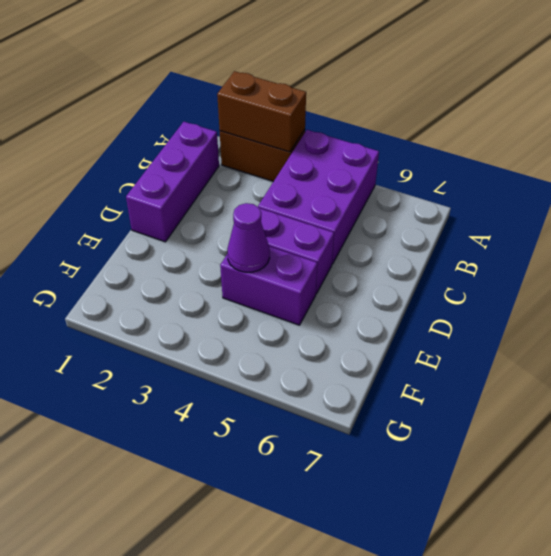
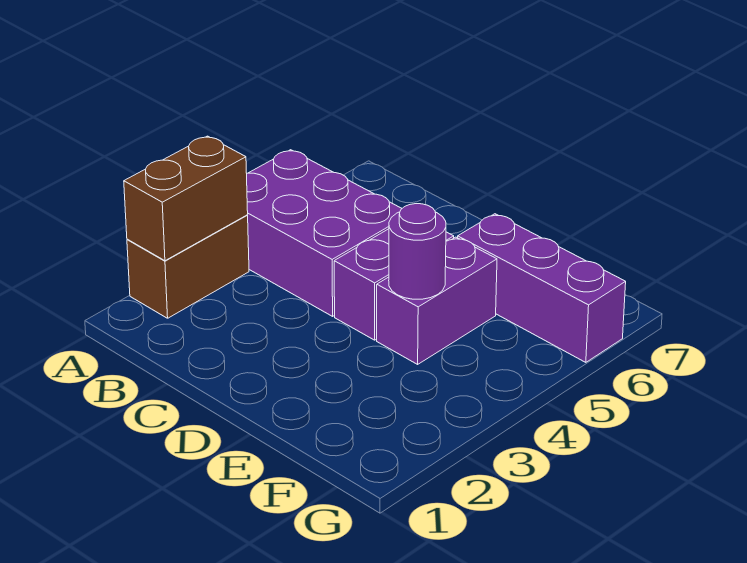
purple 1x3 brick [126,122,219,242] -> purple 1x3 brick moved to [458,214,626,362]
purple 1x1 cone [227,203,270,272] -> purple 1x1 round brick [389,204,446,299]

